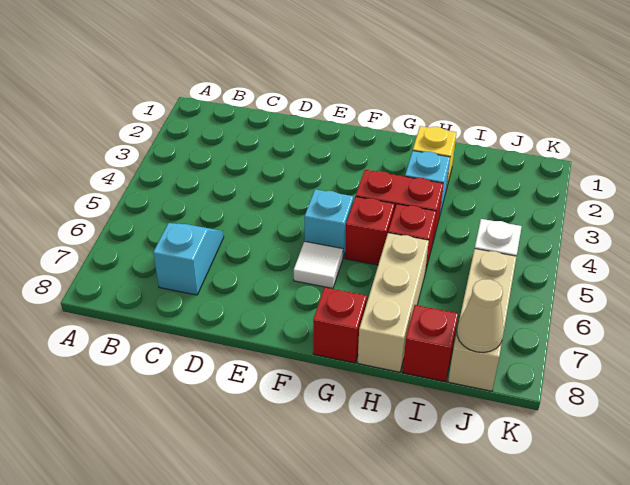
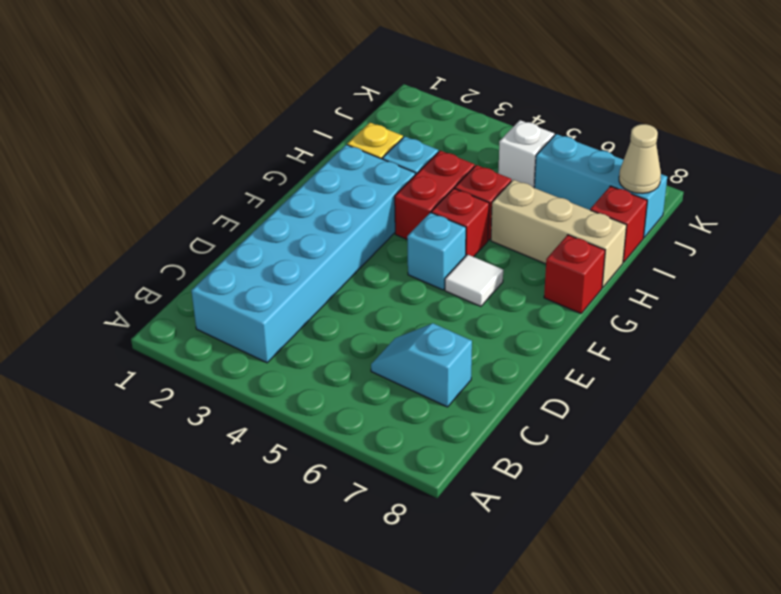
none -> cyan 2x6 brick [191,145,415,363]
tan 1x3 brick [448,249,516,391] -> cyan 1x3 brick [534,134,667,238]

